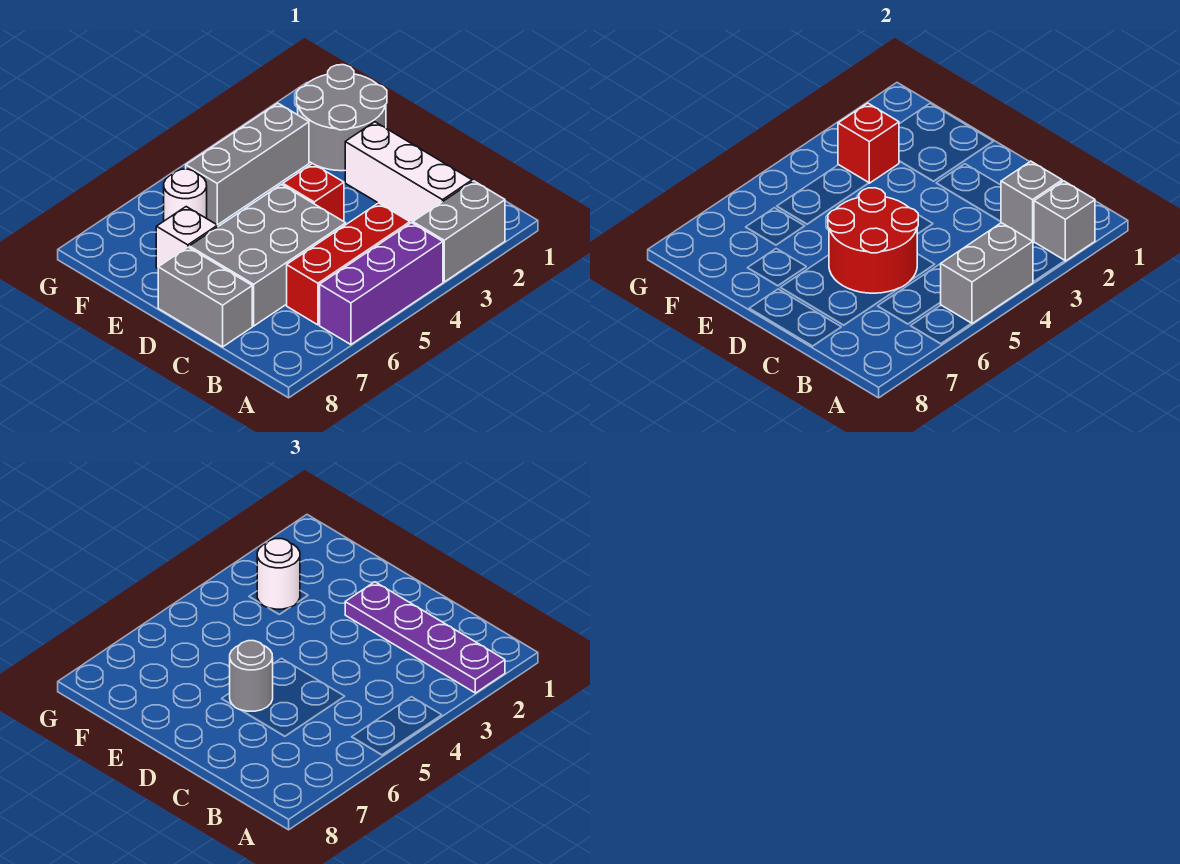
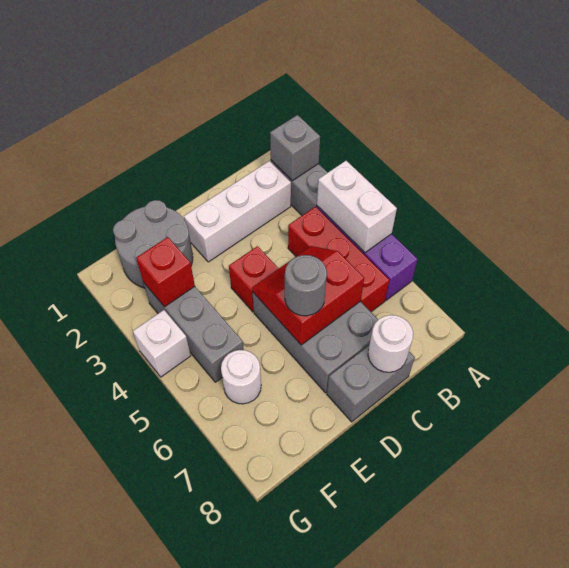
purple 1x4 plate [345,582,505,693] -> none
grey 1x2 brick [940,223,1033,324] -> white 1x2 brick [317,161,397,253]
grey 1x1 brick [1001,161,1062,241] -> none
red 2x2 round brick [828,188,918,293] -> red 2x2 slope [252,246,364,345]
white 1x1 brick [156,207,218,269] -> white 1x1 brick moved to [133,310,191,377]
white 1x1 round brick [257,539,300,609] -> white 1x1 round brick moved to [368,315,413,372]

